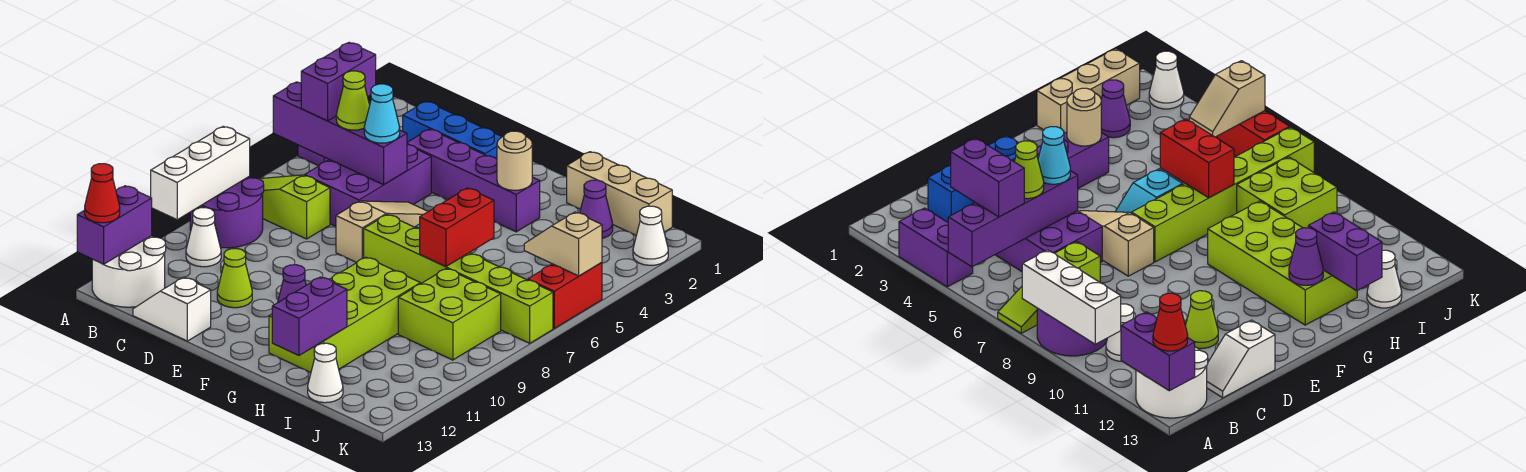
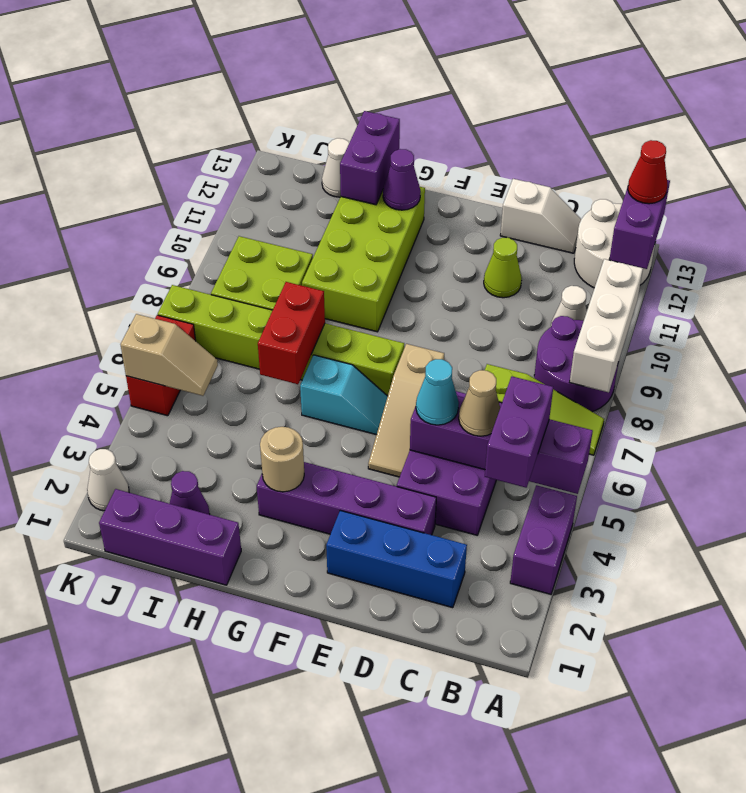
lime 1x1 cone [336,71,370,130] -> tan 1x1 cone [459,370,500,436]
tan 1x3 brick [567,152,672,235] -> purple 1x3 brick [99,489,241,585]

